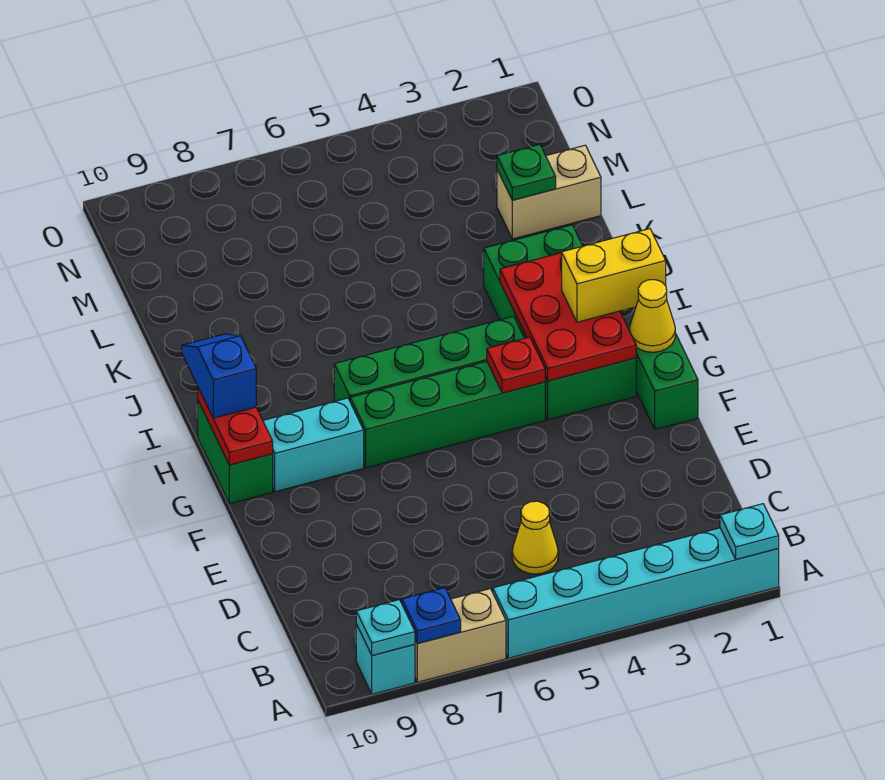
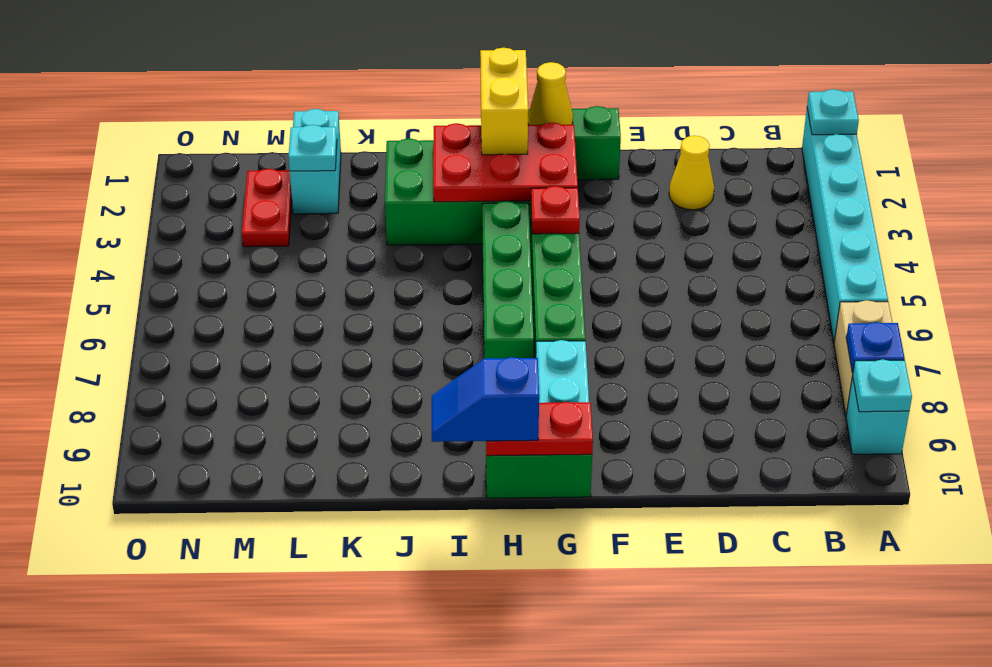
yellow 1x1 cone [512,501,558,574] -> yellow 1x1 cone moved to [669,136,714,210]
tan 1x2 brick [497,145,601,239] -> cyan 1x2 brick [290,109,341,214]
green 1x1 plate [497,144,556,200] -> cyan 1x1 plate [289,125,337,171]
none -> red 1x2 plate [242,169,292,247]

